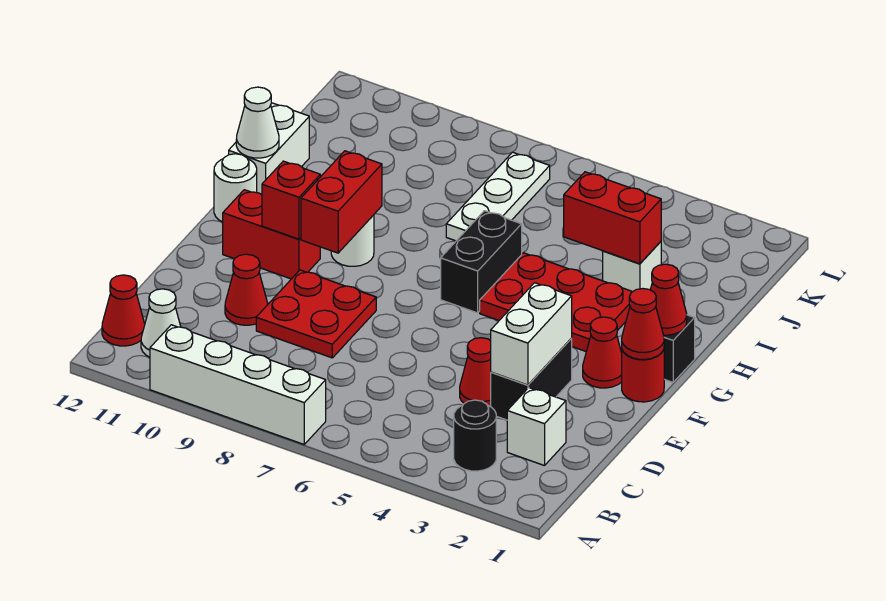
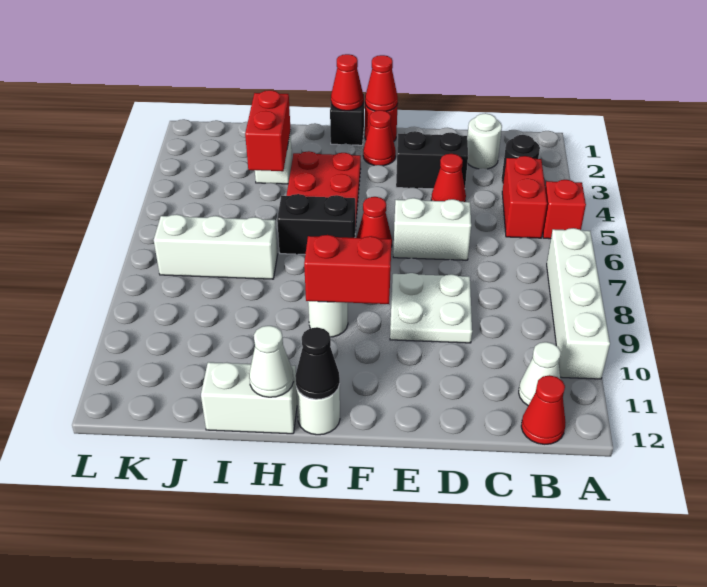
white 1x1 brick [507,388,566,466] -> white 1x1 round brick [467,113,502,169]
white 1x2 brick [491,283,572,385] -> white 1x2 brick moved to [393,198,471,260]
red 2x2 plate [256,270,376,358] -> white 2x2 plate [390,273,472,343]
red 1x1 cone [225,254,268,325] -> red 1x1 cone moved to [357,197,392,247]
red 1x2 brick [223,190,320,279] -> red 1x2 brick moved to [502,156,547,238]
red 1x1 brick [262,161,320,239] -> red 1x1 brick moved to [543,180,586,239]
none -> black 1x1 cone [295,327,340,399]
white 1x3 plate [446,152,550,241] -> white 1x3 brick [154,214,278,279]

